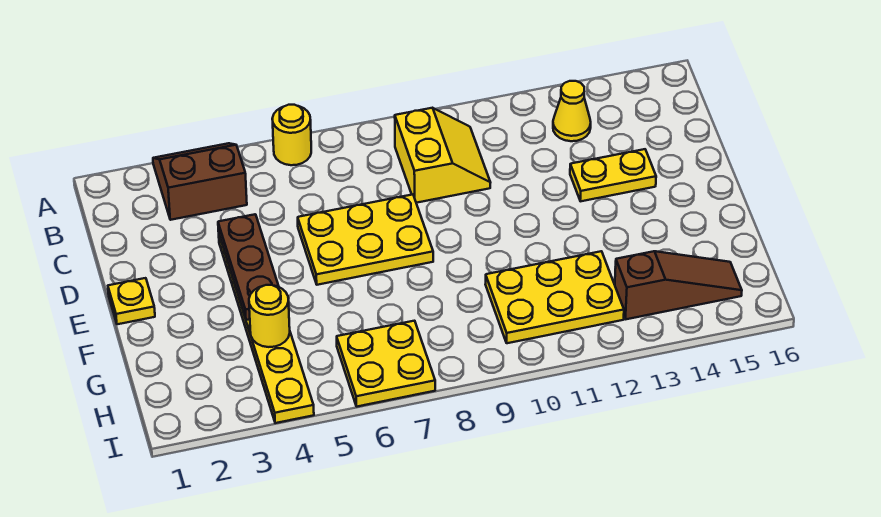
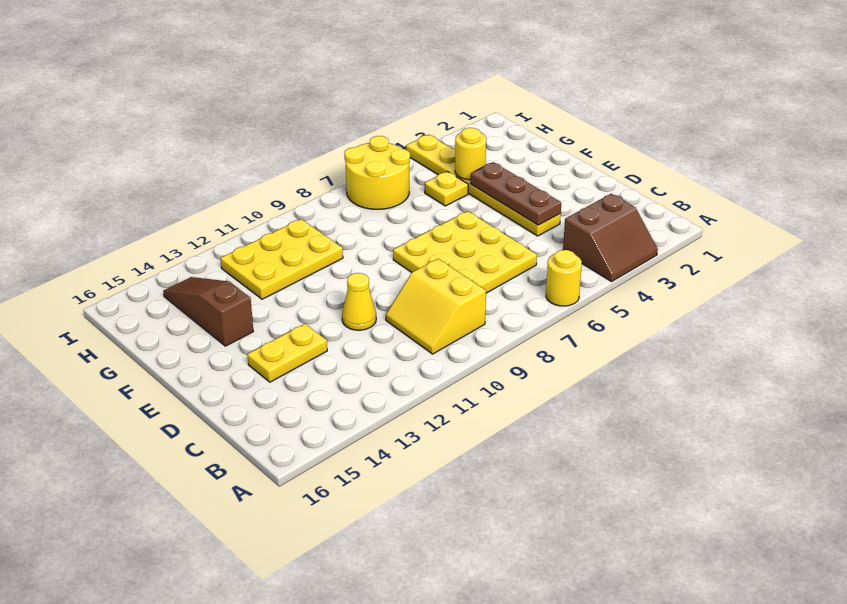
yellow 1x1 cone [553,81,591,141] -> yellow 1x1 cone moved to [342,273,376,330]
yellow 2x3 plate [298,195,433,285] -> yellow 3x3 plate [393,211,537,293]
yellow 1x1 plate [108,278,155,324] -> yellow 1x1 plate moved to [425,172,468,206]
yellow 2x2 plate [337,321,435,407] -> yellow 2x2 round brick [344,136,410,209]
brown 1x3 slope [615,251,742,319] -> brown 1x3 slope turned to [163,277,253,346]

